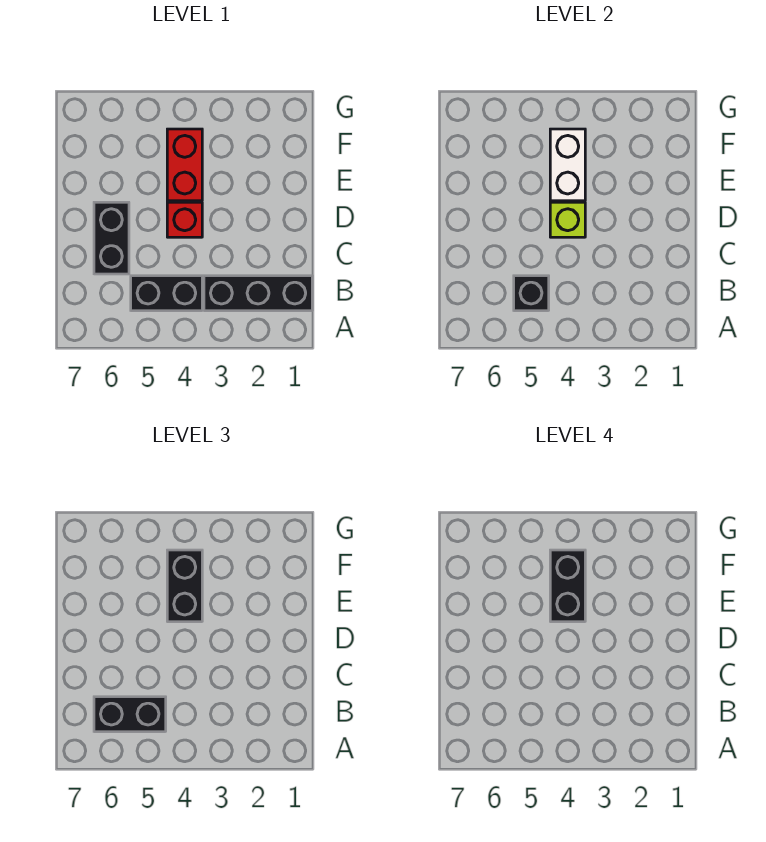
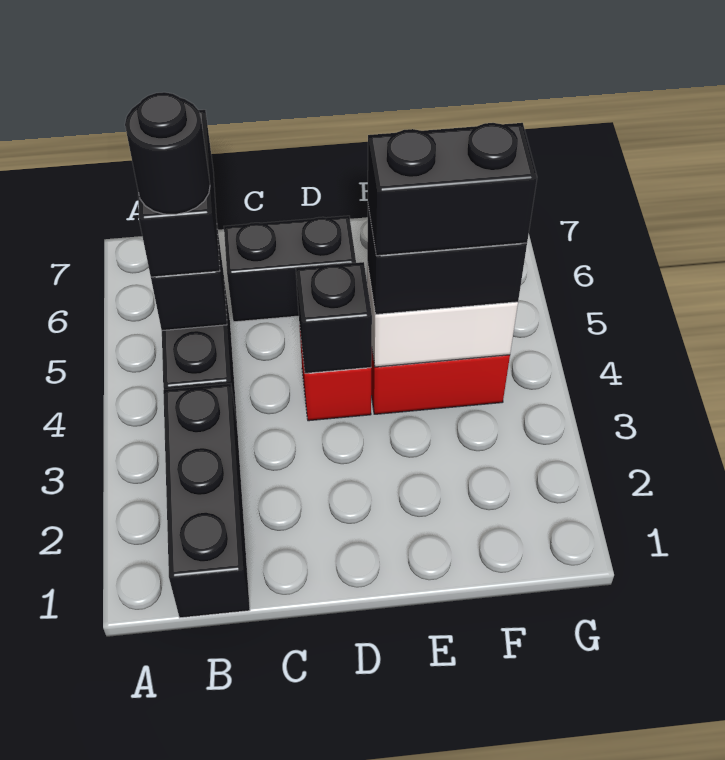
none -> black 1x1 round brick [125,92,210,214]
lime 1x1 brick [550,202,585,237] -> black 1x1 brick [296,262,372,373]

